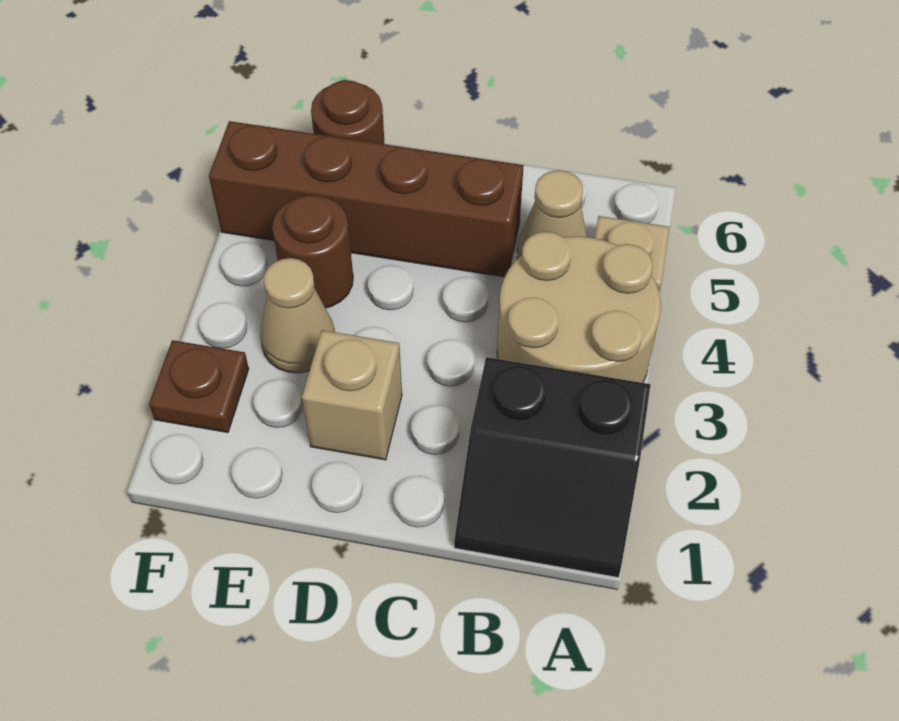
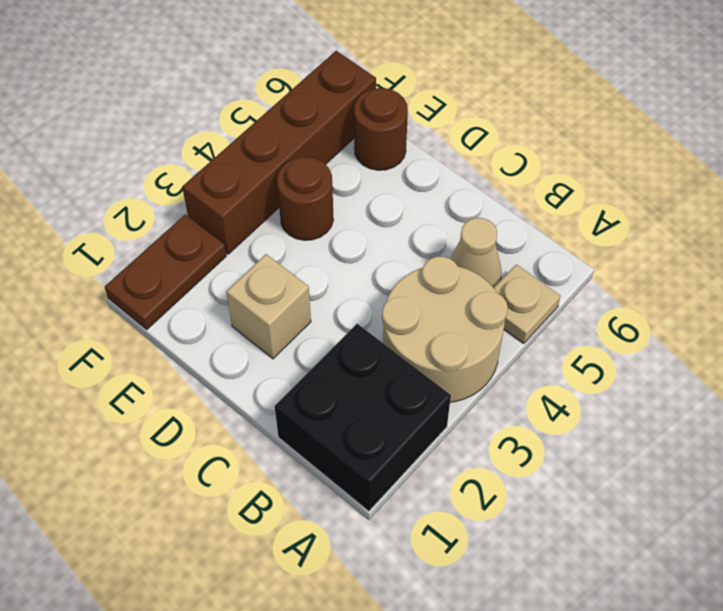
black 2x2 slope [454,357,651,577] -> black 2x2 brick [275,324,451,511]
brown 1x4 brick [209,121,524,277] -> brown 1x4 brick turned to [182,51,376,254]
tan 1x1 cone [260,258,335,373] -> none
brown 1x1 plate [149,340,249,432] -> brown 1x2 plate [105,214,226,329]

